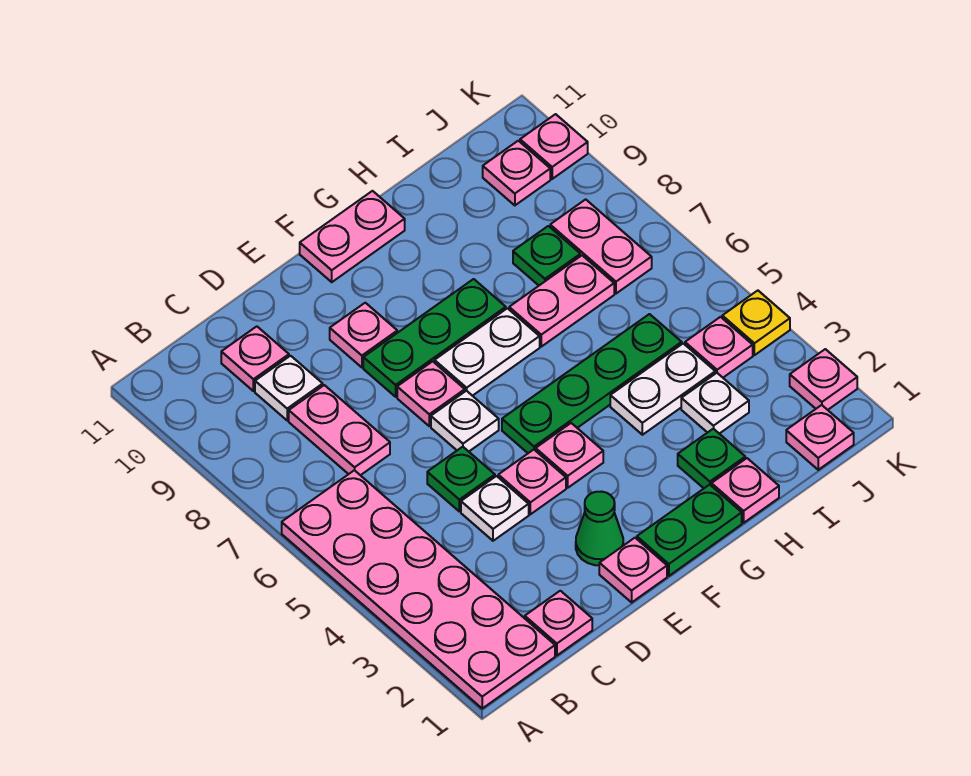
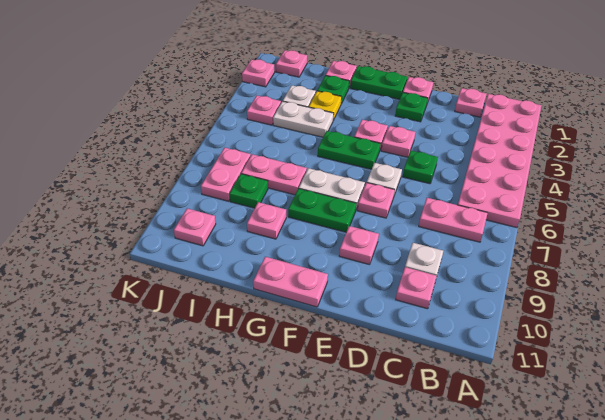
pink 1x2 plate [289,385,390,475] -> pink 1x2 plate turned to [419,198,487,242]
white 1x1 plate [461,476,529,541] -> none
green 1x1 cone [576,492,623,565] -> green 1x1 plate [395,93,428,122]
green 1x3 plate [363,279,506,397] -> green 1x2 plate [288,188,356,232]
green 1x4 plate [502,314,682,453] -> green 1x2 plate [318,131,380,169]
yellow 1x1 plate [722,291,790,355] -> yellow 1x1 plate moved to [309,91,342,120]
pink 1x1 plate [520,114,588,179] -> pink 1x1 plate moved to [247,202,286,239]

